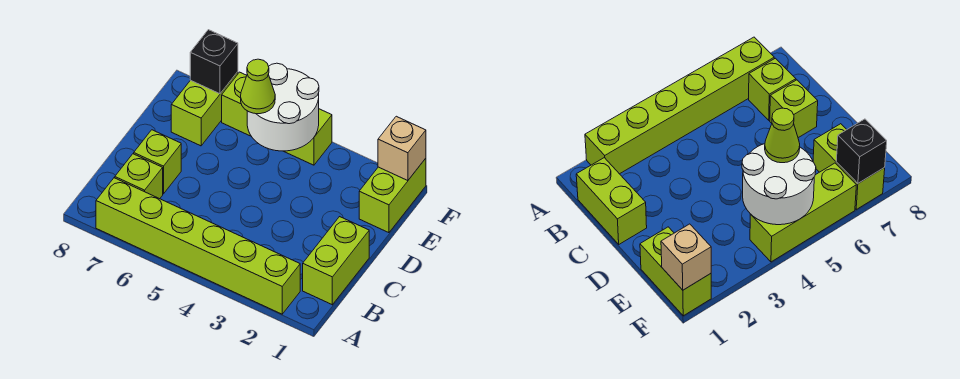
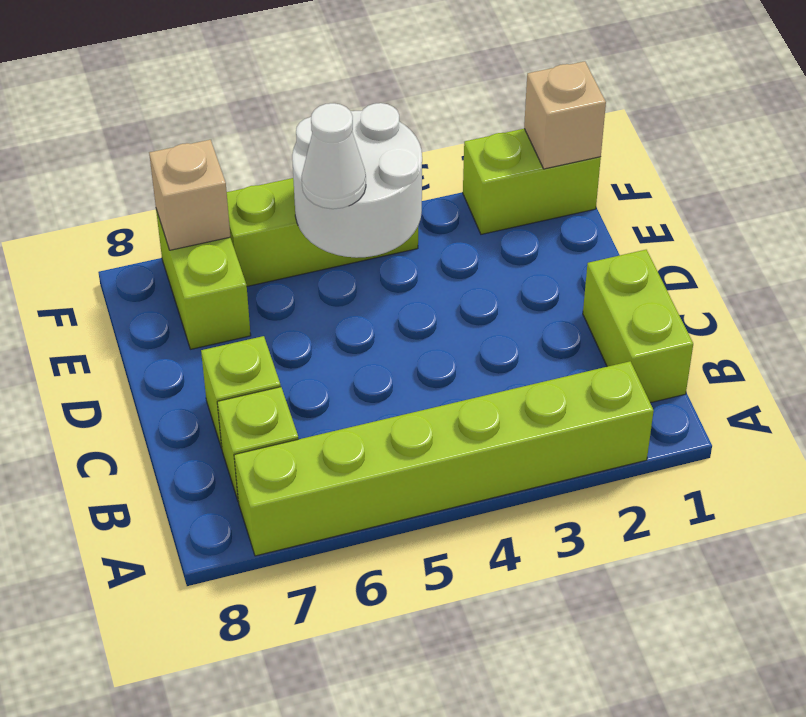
lime 1x2 brick [359,158,426,233] -> lime 1x2 brick turned to [463,129,601,234]
lime 1x1 cone [241,59,275,114] -> white 1x1 cone [302,103,366,209]
black 1x1 brick [190,30,238,94] -> tan 1x1 brick [149,140,230,250]

